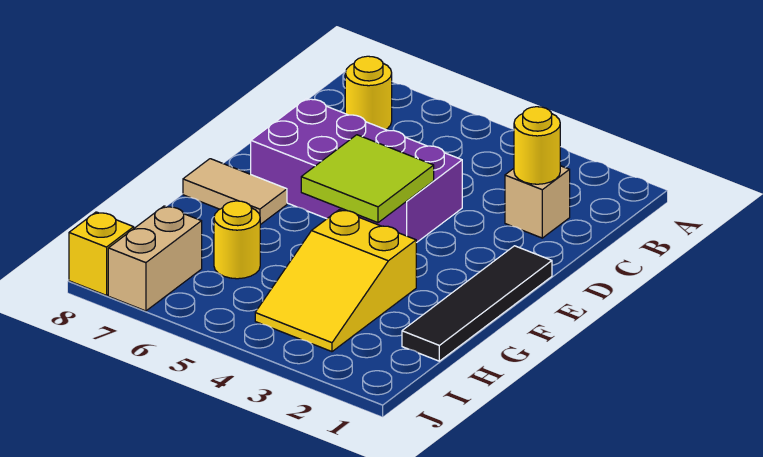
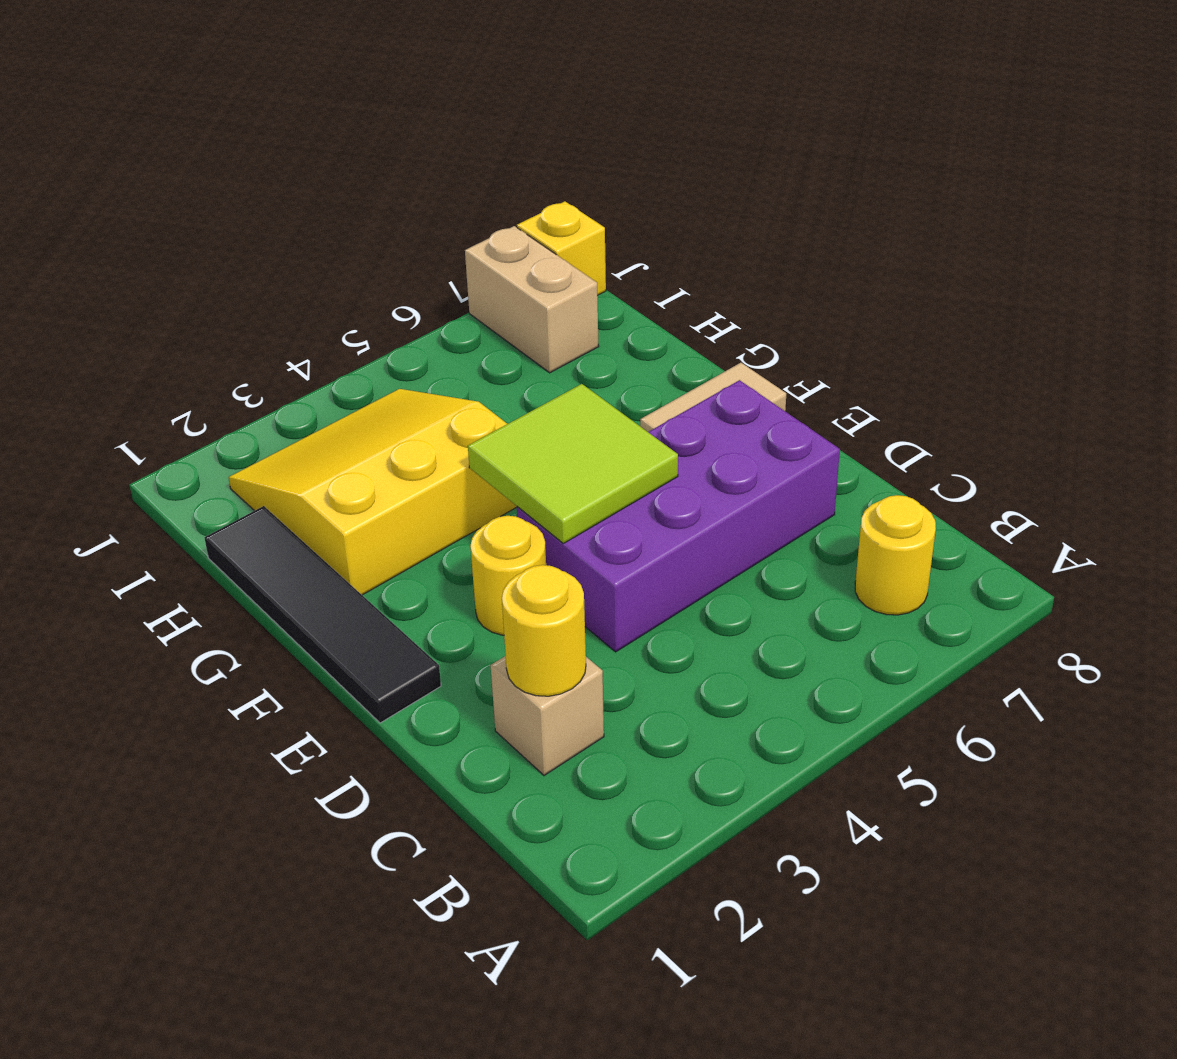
yellow 2x3 slope [255,210,416,352] -> yellow 3x3 slope [229,389,517,595]
yellow 1x1 round brick [214,201,260,279] -> yellow 1x1 round brick moved to [470,516,546,635]

